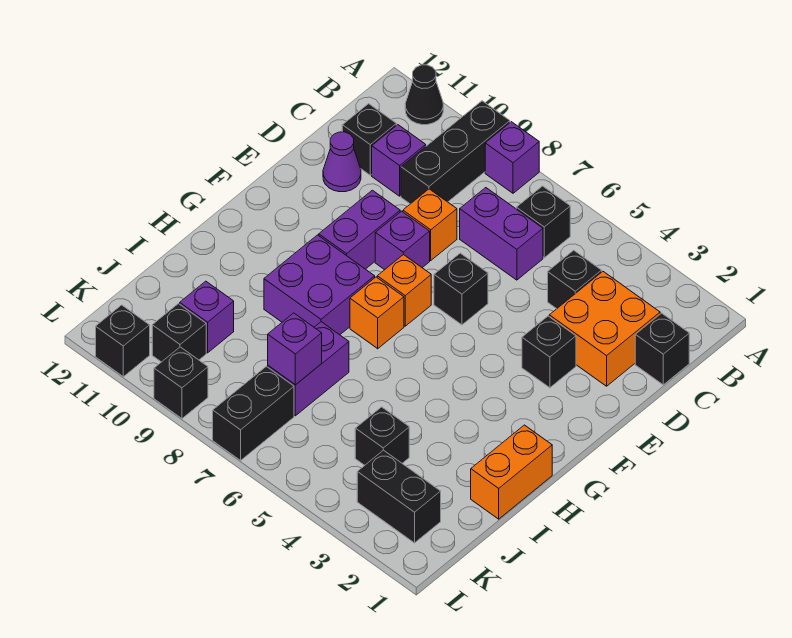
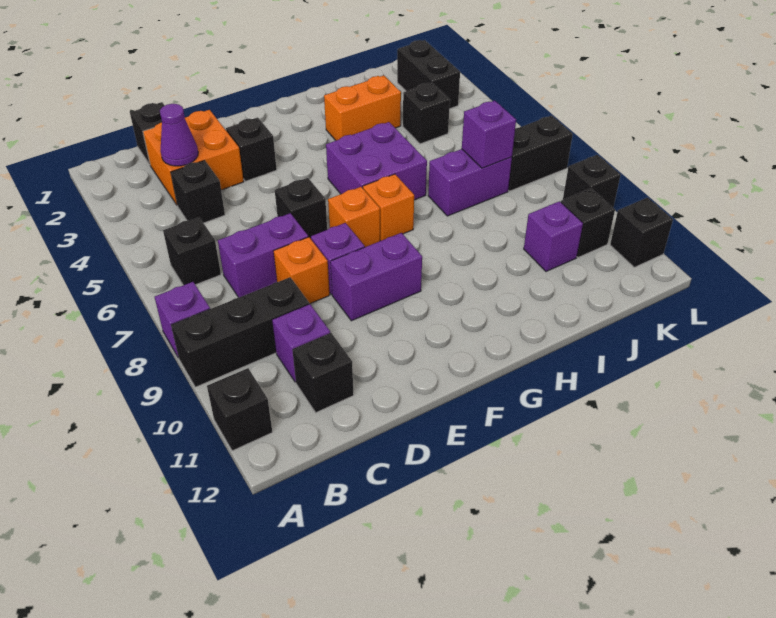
black 1x1 cone [405,65,443,125] -> black 1x1 brick [207,368,272,451]
purple 1x2 brick [460,188,543,280] -> purple 1x2 brick turned to [218,213,308,298]
purple 1x1 cone [323,132,361,192] -> purple 1x1 cone moved to [160,104,198,166]
purple 2x2 brick [264,235,375,335] -> purple 2x2 brick moved to [326,122,427,200]
orange 1x2 brick [471,425,552,519] -> orange 1x2 brick moved to [324,76,401,140]

